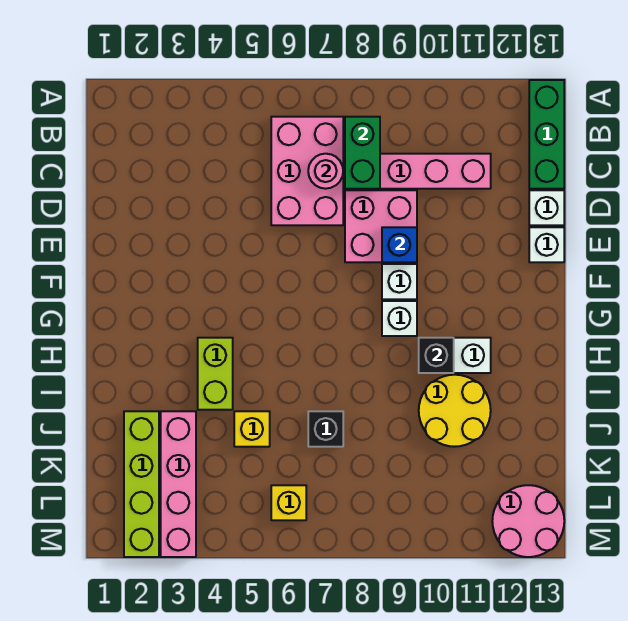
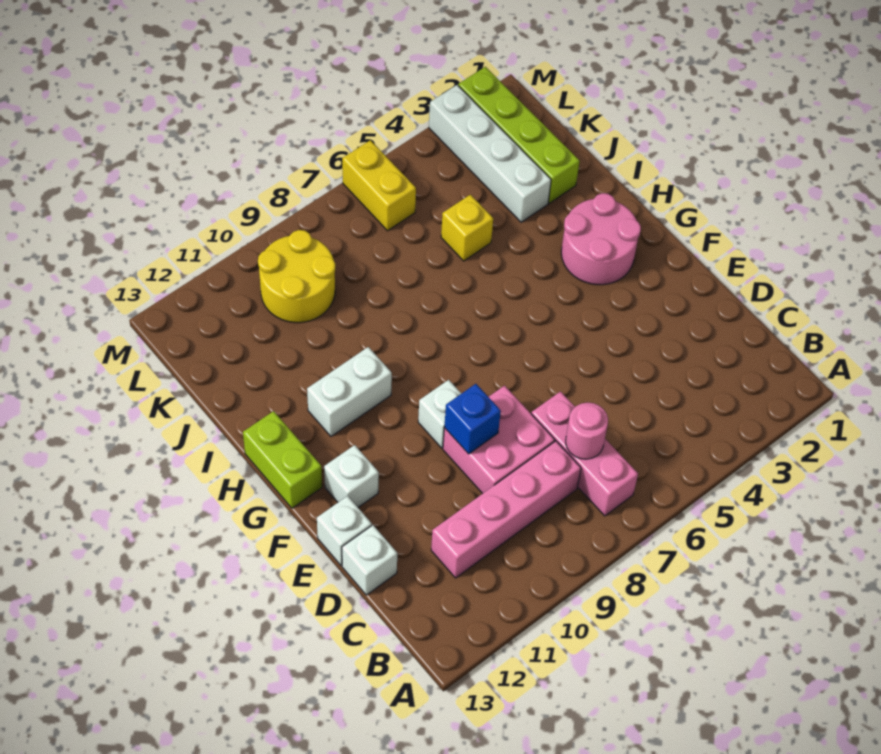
green 1x3 brick [529,80,564,189] -> none
pink 2x3 brick [271,117,343,225] -> pink 1x3 brick [531,392,638,516]
green 1x2 brick [345,117,380,189] -> none
white 1x1 brick [382,301,417,336] -> white 1x1 brick moved to [324,445,379,507]
lime 1x2 brick [198,338,233,410] -> lime 1x2 brick moved to [243,411,322,508]
black 1x1 brick [419,338,454,373] -> none
yellow 2x2 round brick [419,375,491,447] -> yellow 2x2 round brick moved to [258,230,335,323]
pink 1x4 brick [161,411,196,557] -> white 1x4 brick [429,85,551,222]
black 1x1 brick [308,411,343,447] -> none
yellow 1x1 brick [271,485,306,520] -> yellow 1x2 brick [342,140,416,231]
pink 2x2 round brick [492,485,564,557] -> pink 2x2 round brick moved to [561,193,641,285]

